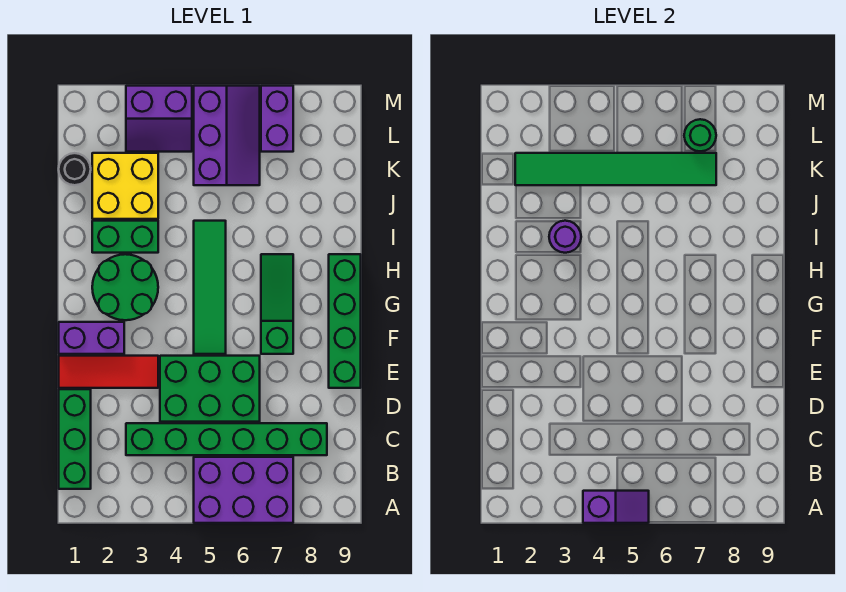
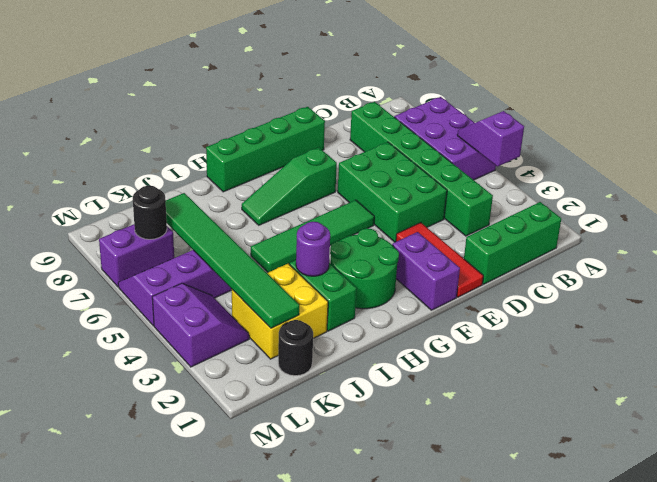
green 1x1 round brick [684,119,716,151] -> black 1x1 round brick [133,186,167,239]

